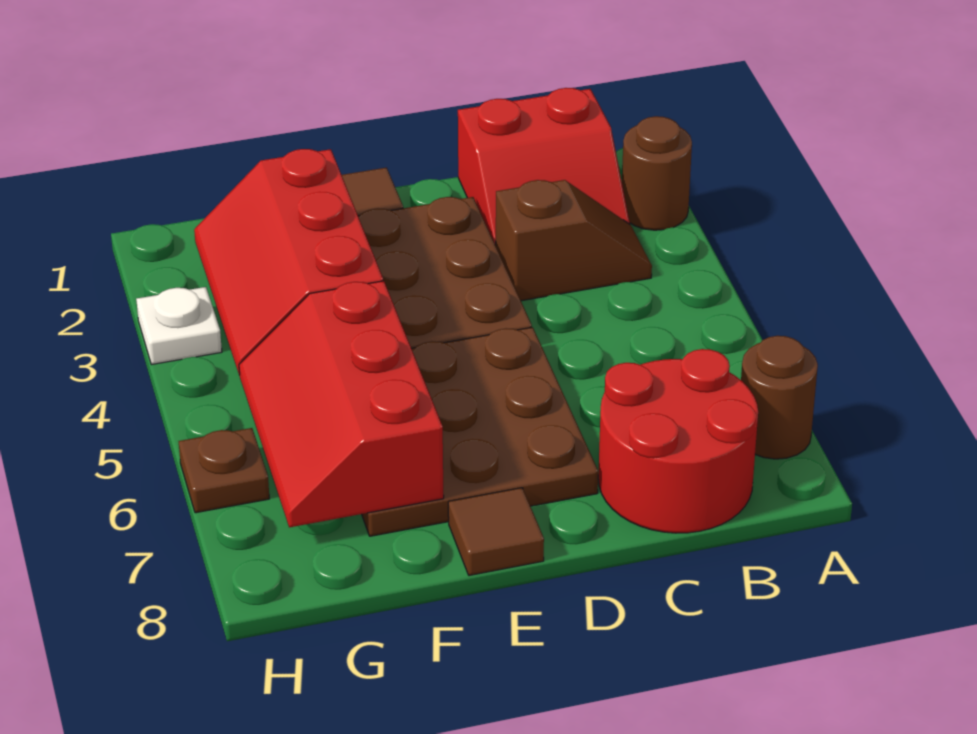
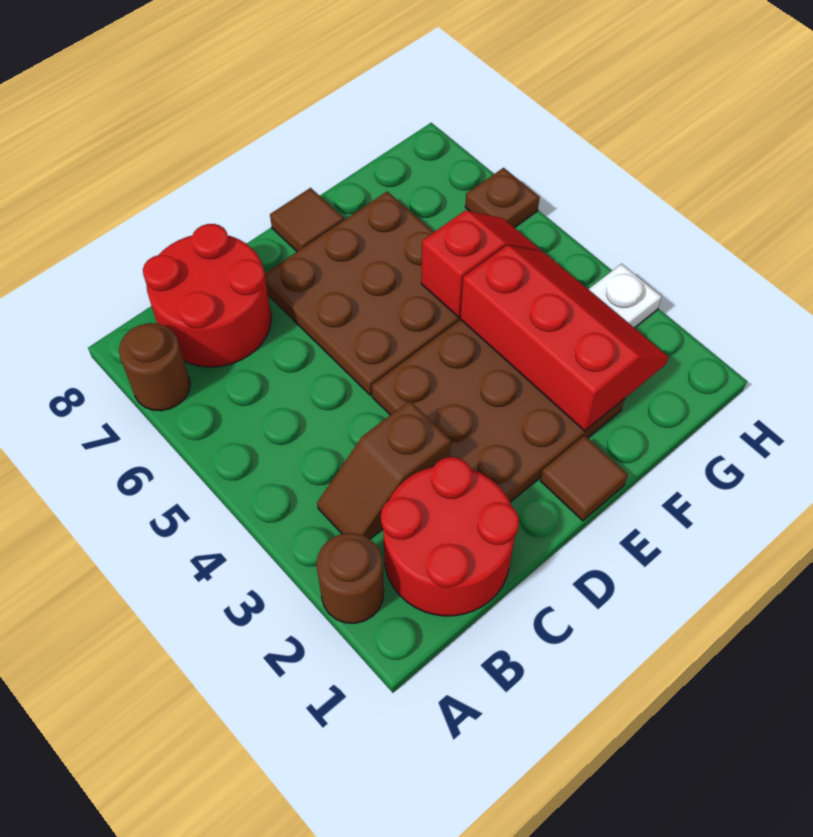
red 2x2 slope [458,88,630,245] -> red 2x2 round brick [381,457,519,616]
red 2x3 slope [239,281,444,527] -> red 1x2 slope [421,211,541,317]

